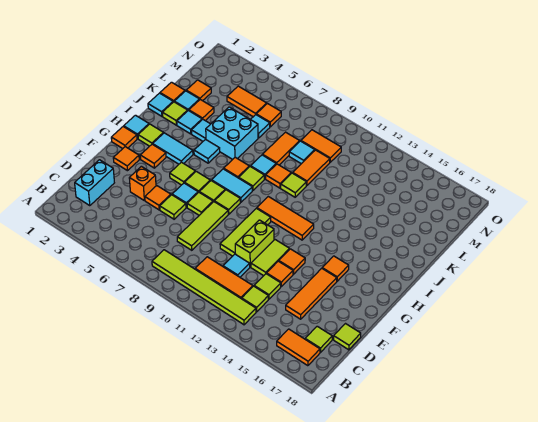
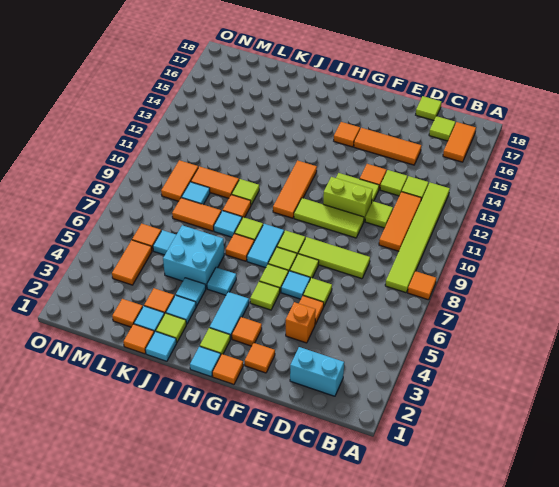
cyan 1x1 tile [223,254,250,277] -> lime 1x1 tile [365,201,393,228]
orange 1x1 tile [279,249,305,274] -> orange 1x1 tile moved to [408,271,436,300]

